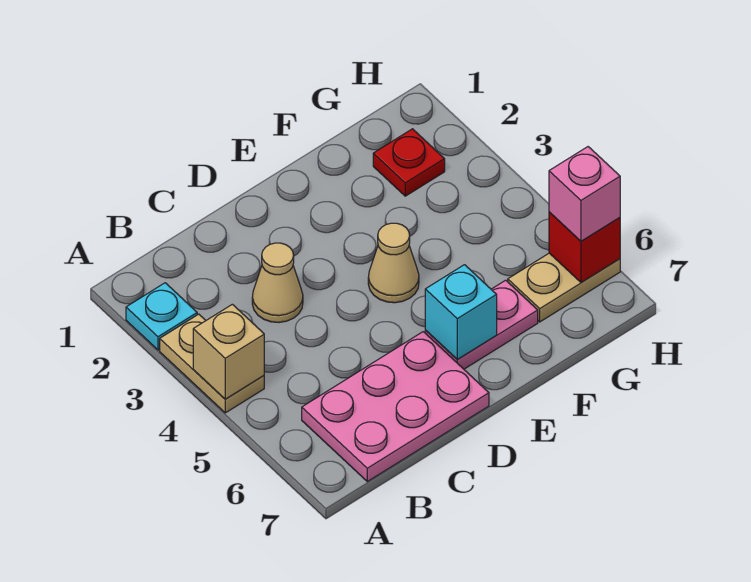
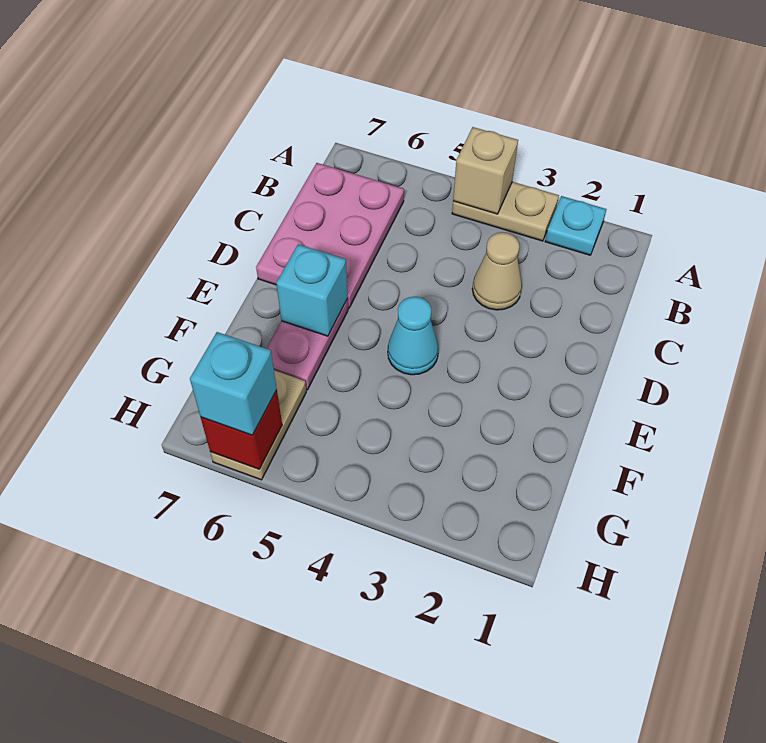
tan 1x1 cone [368,223,419,303] -> cyan 1x1 cone [388,297,438,375]
red 1x1 plate [373,129,445,196] -> none
pink 1x1 brick [549,147,620,241] -> cyan 1x1 brick [190,332,277,435]

